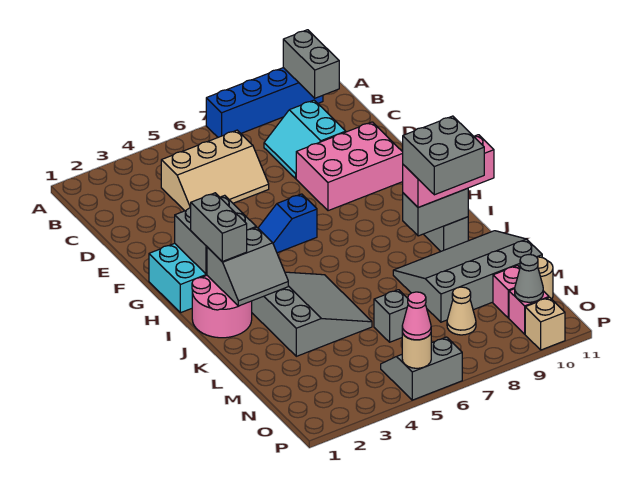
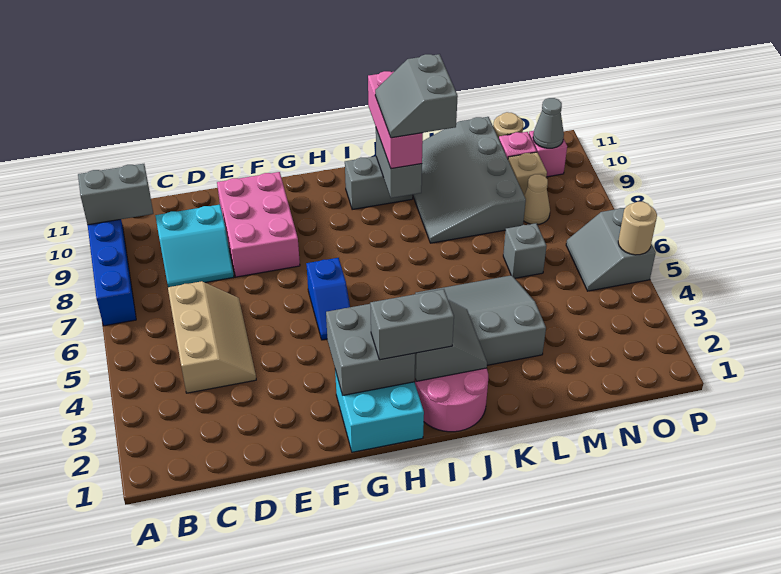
grey 2x2 brick [402,116,484,195] -> grey 2x2 slope [375,54,458,138]
pink 1x1 cone [402,292,431,340] -> none
tan 1x1 brick [525,297,565,350] -> tan 1x1 brick moved to [508,152,547,195]

